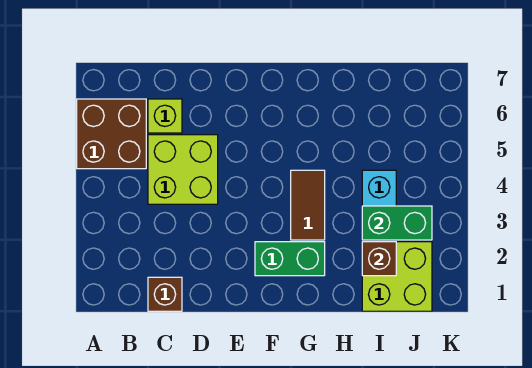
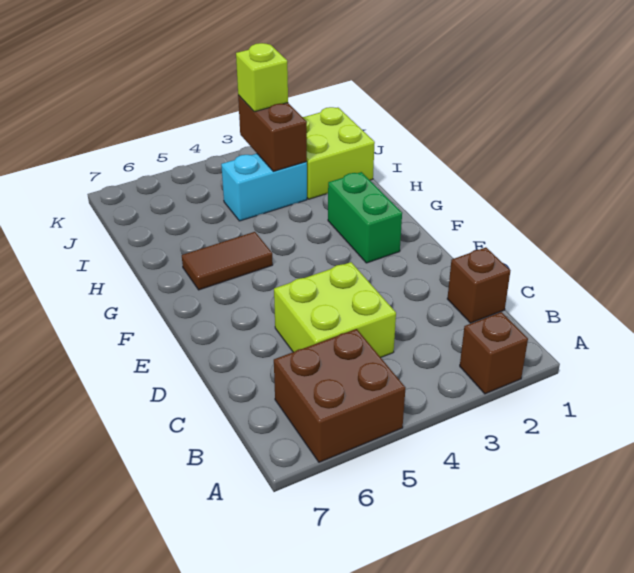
lime 1x1 brick [148,99,182,133] -> lime 1x1 brick moved to [236,43,288,112]
brown 1x2 tile [291,170,325,240] -> brown 1x2 tile moved to [182,232,273,290]
brown 1x1 brick [362,242,396,276] -> brown 1x1 brick moved to [460,312,528,394]
green 1x2 brick [362,206,432,240] -> brown 1x2 brick [238,95,307,171]

